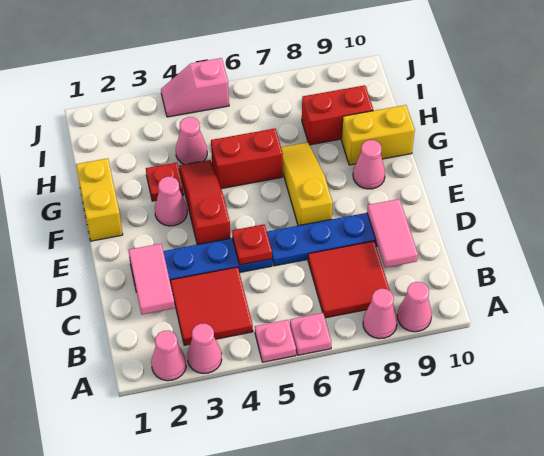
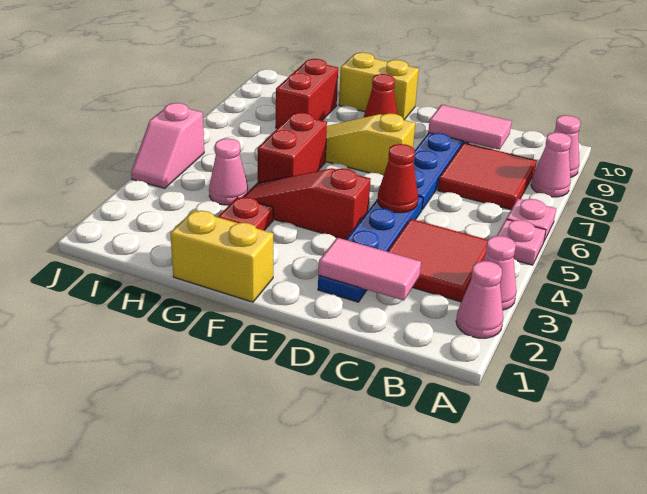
red 1x1 plate [232,224,272,265] -> red 1x1 cone [377,144,418,213]
pink 1x1 cone [155,177,187,226] -> none
pink 1x1 cone [353,140,385,189] -> red 1x1 cone [364,74,397,118]
yellow 1x2 brick [341,105,415,165] -> yellow 1x2 brick turned to [339,52,419,120]

